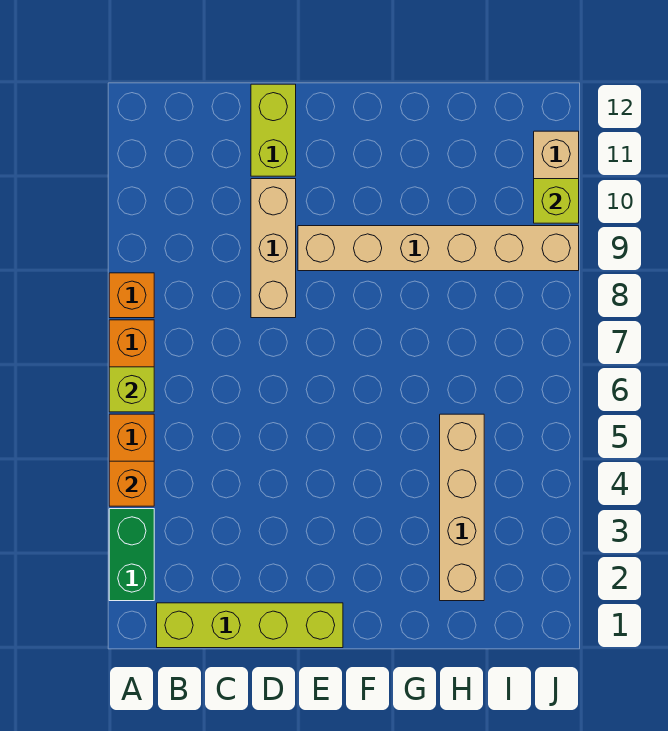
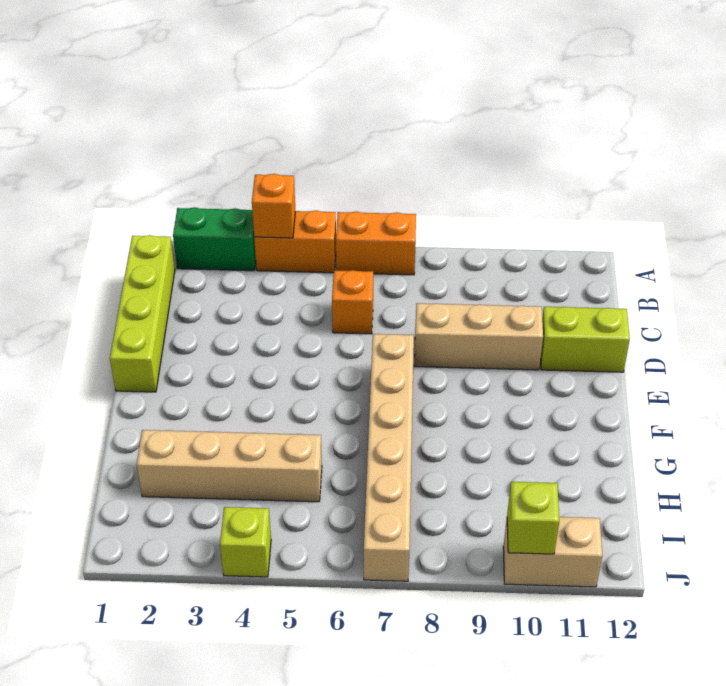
lime 1x1 brick [109,367,154,412] -> lime 1x1 brick moved to [220,507,271,577]
orange 1x1 brick [109,273,154,318] -> orange 1x1 brick moved to [332,270,373,334]
tan 1x6 brick [298,226,579,271] -> tan 1x6 brick moved to [364,334,414,581]

